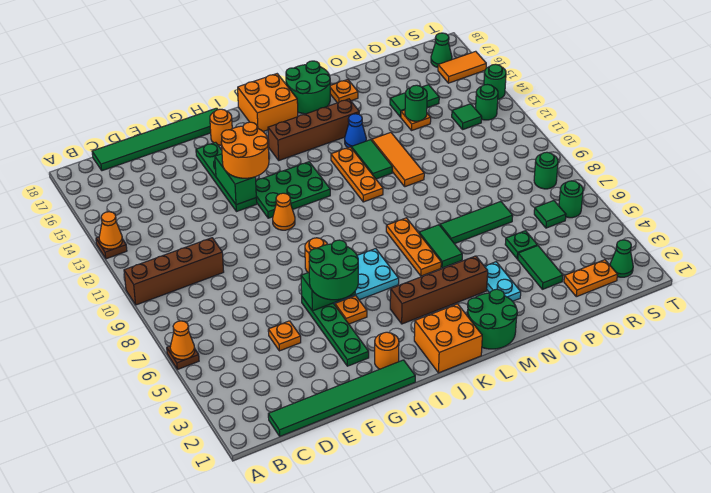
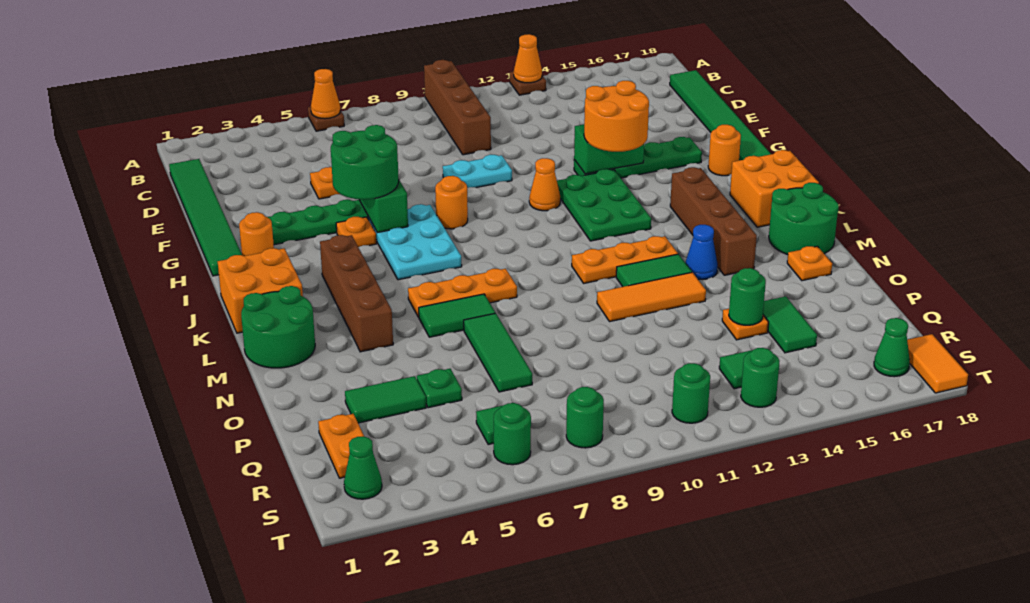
cyan 1x2 plate [485,262,521,301] -> cyan 1x2 plate moved to [443,155,512,188]
orange 1x2 tile [438,51,486,83] -> orange 1x2 tile moved to [907,334,968,393]
green 1x1 round brick [484,64,506,99] -> green 1x1 round brick moved to [672,363,710,423]

